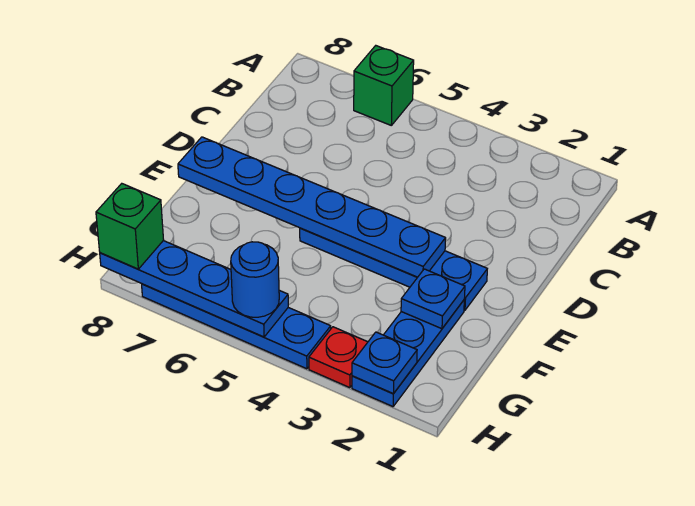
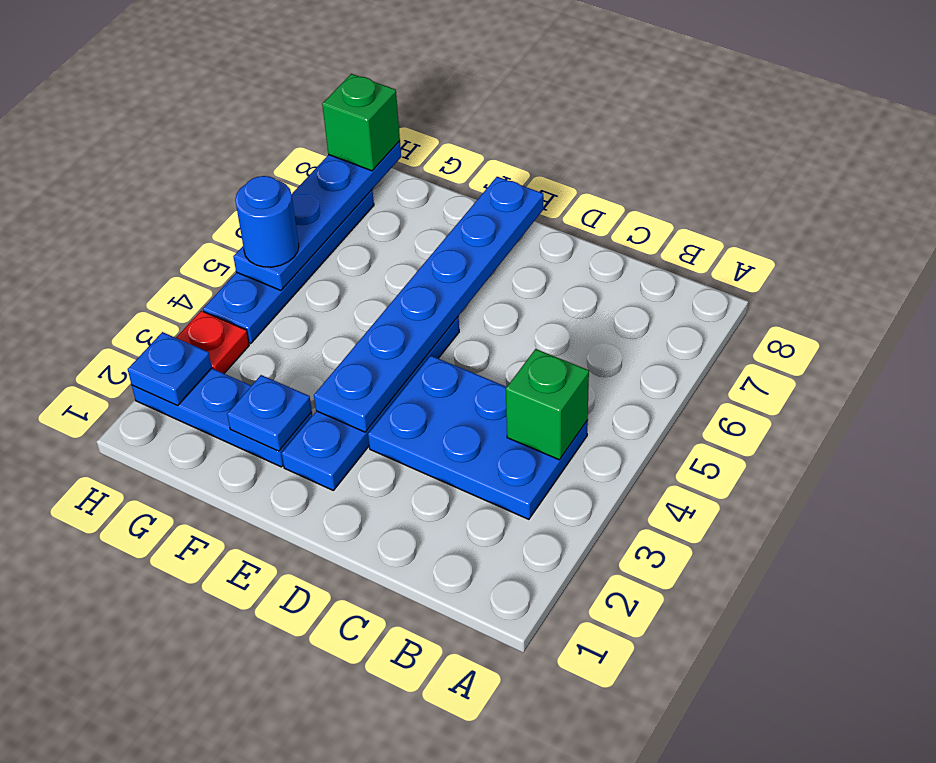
green 1x1 brick [354,46,414,125] -> green 1x1 brick moved to [506,349,589,460]
none -> blue 2x3 plate [368,356,588,519]

